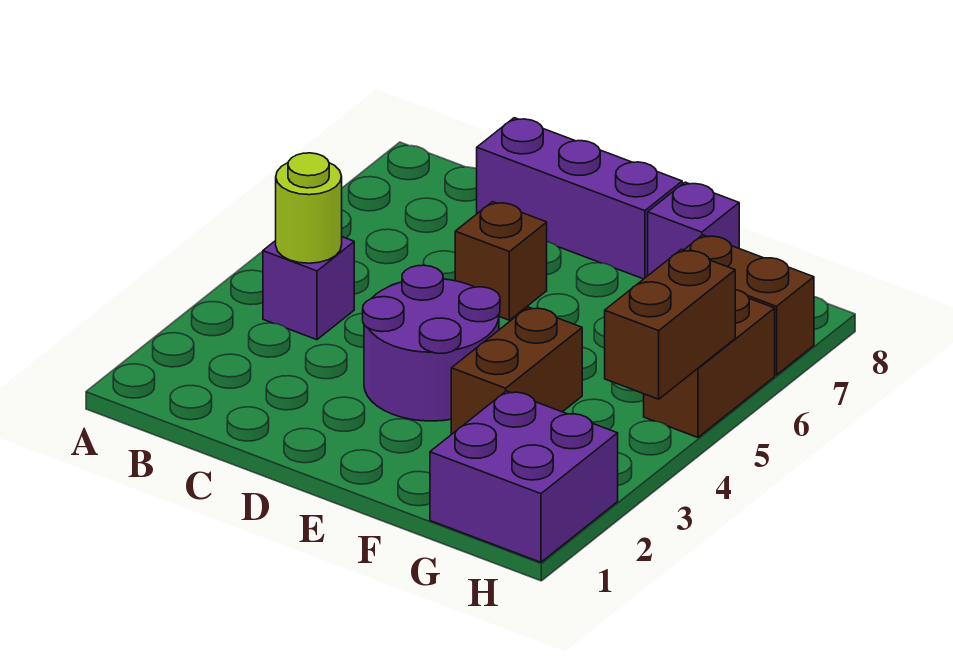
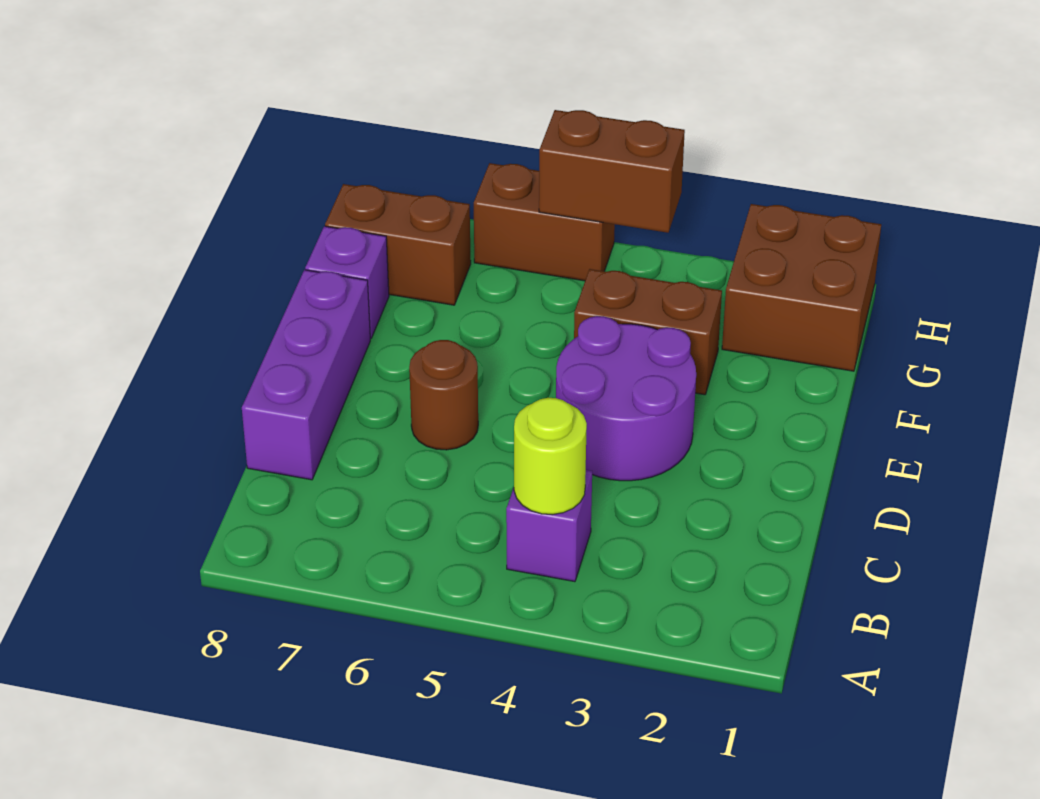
brown 1x1 brick [455,202,547,320] -> brown 1x1 round brick [409,340,478,450]
purple 2x2 brick [430,391,618,562] -> brown 2x2 brick [722,204,881,371]
brown 1x2 brick [684,235,814,375] -> brown 1x2 brick turned to [325,184,471,305]

